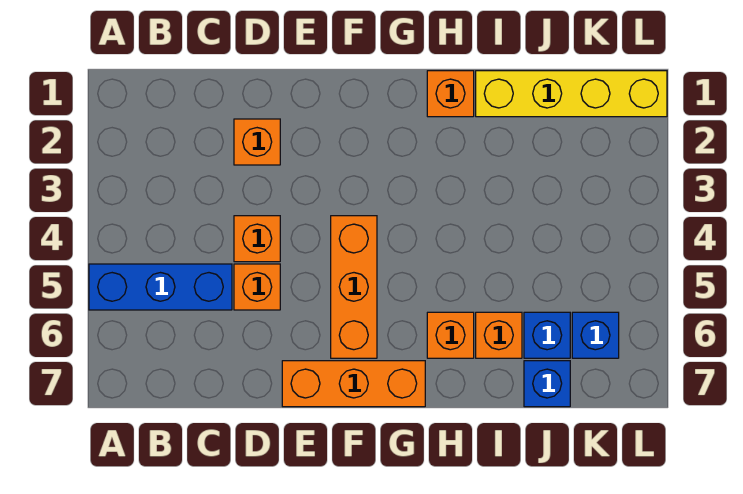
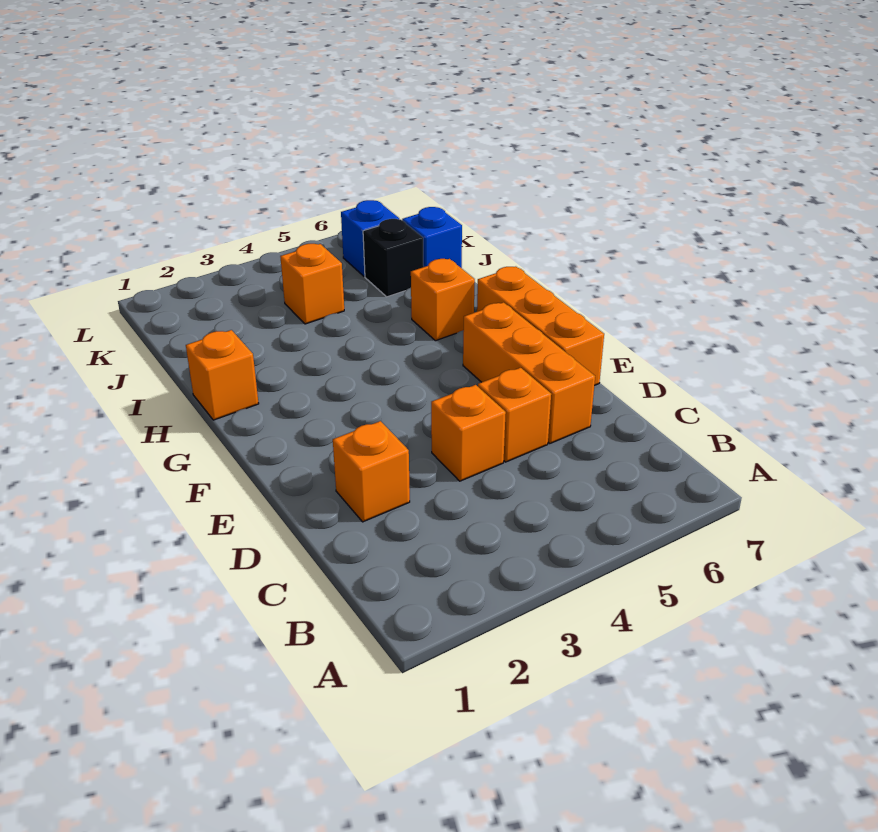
blue 1x3 brick [89,264,232,310] -> none
orange 1x3 brick [331,216,377,358] -> orange 1x3 brick turned to [463,302,595,444]
yellow 1x4 brick [476,71,667,117] -> none
orange 1x1 brick [476,312,522,358] -> orange 1x1 brick moved to [280,244,344,324]
blue 1x1 brick [524,312,570,358] -> black 1x1 brick [363,219,424,297]

